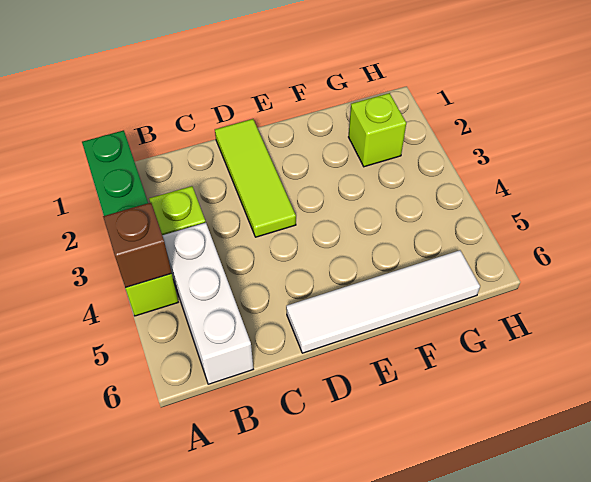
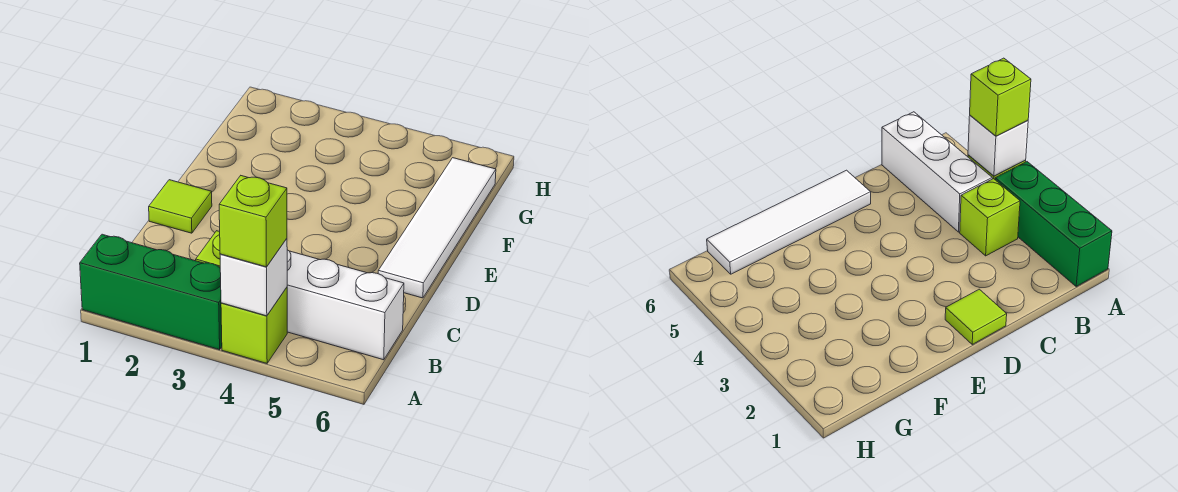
brown 1x1 brick [103,203,172,288] -> white 1x1 brick [220,239,287,316]
lime 1x3 tile [215,119,296,237] -> lime 1x1 tile [149,180,212,233]
lime 1x1 brick [349,93,406,167] -> lime 1x1 brick moved to [219,176,287,267]

